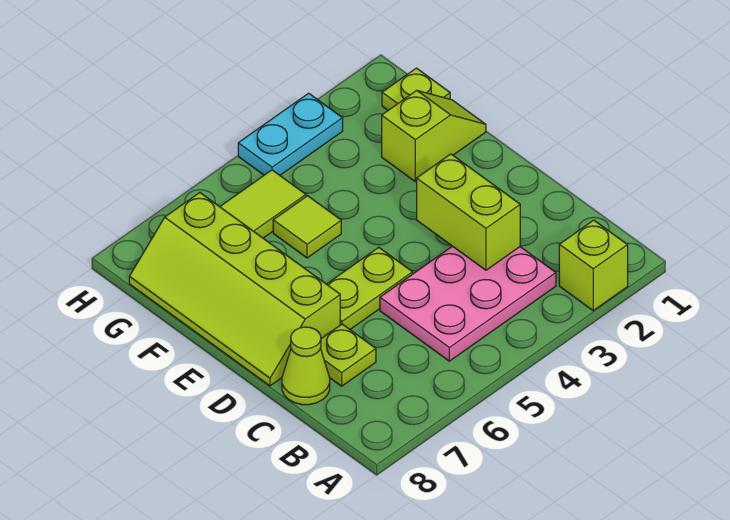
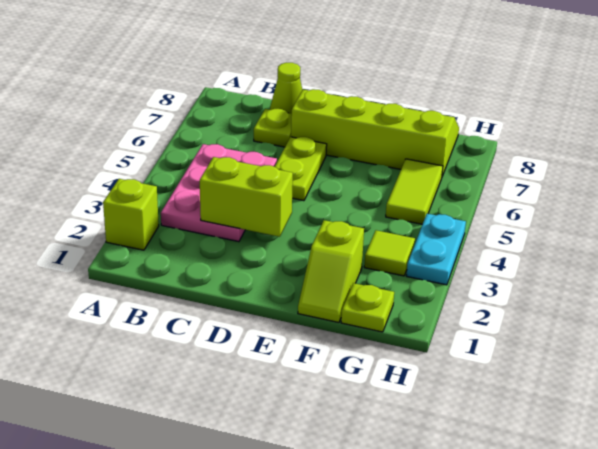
lime 1x1 tile [273,196,341,258] -> lime 1x1 tile moved to [364,230,415,276]

